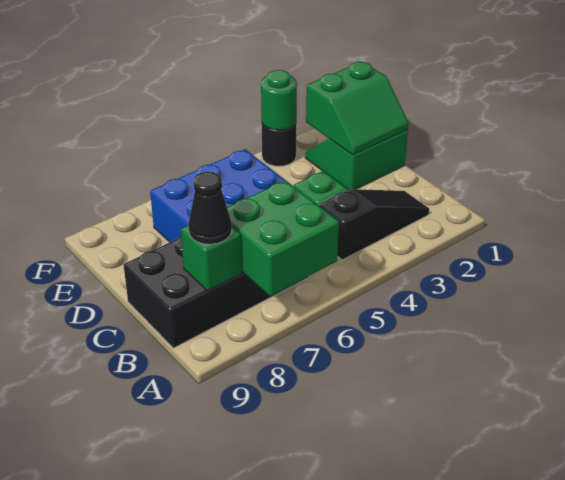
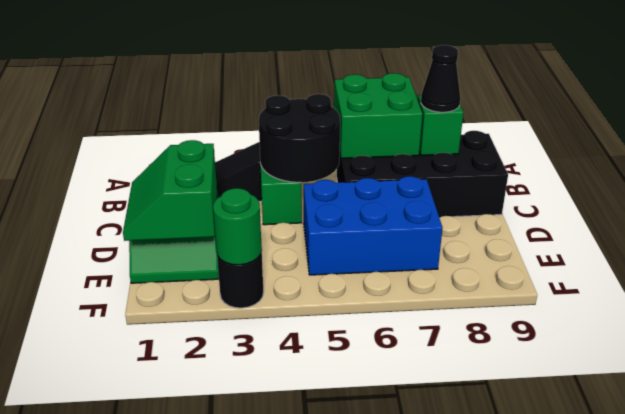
none -> black 2x2 round brick [259,94,340,182]
green 2x2 slope [306,62,408,155] -> green 2x2 slope turned to [123,140,217,241]

